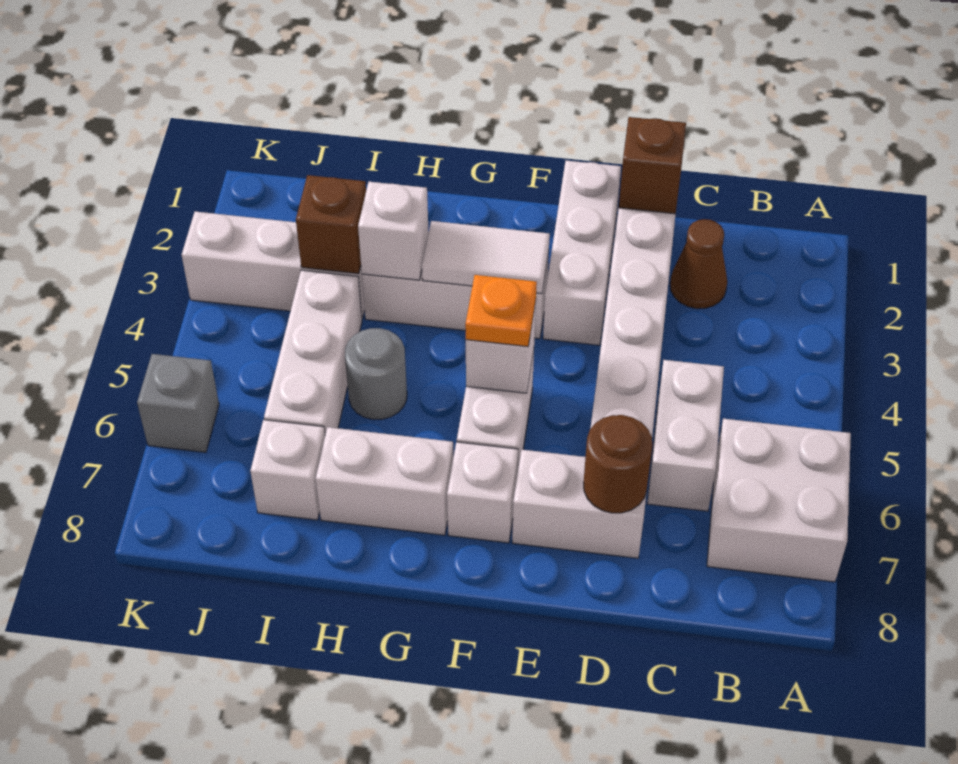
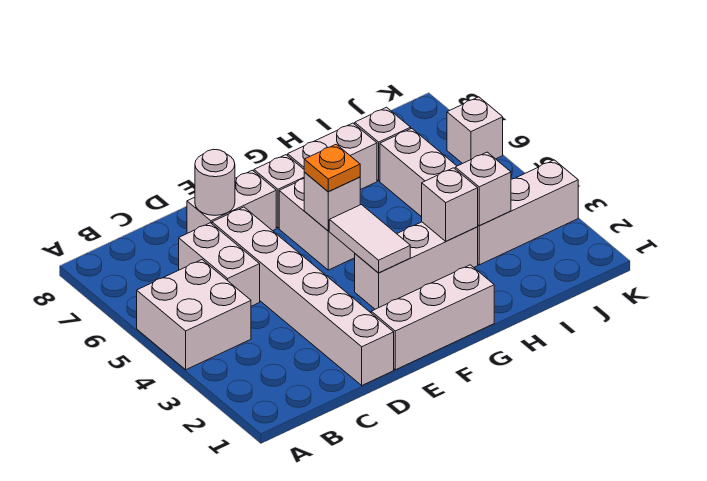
white 2x2 brick [707,419,851,582] -> white 2x2 brick moved to [137,260,251,370]
brown 1x1 cone [670,219,727,309] -> none
brown 1x1 brick [619,117,686,214] -> none
brown 1x1 round brick [583,415,653,513] -> white 1x1 round brick [195,149,235,215]
white 1x3 brick [543,161,621,345] -> white 1x3 brick turned to [371,265,494,370]
white 1x2 tile [422,221,550,294] -> white 1x2 tile turned to [329,205,410,273]
grey 1x1 round brick [345,328,407,419] -> none
brown 1x1 brick [296,175,366,274] -> white 1x1 brick [455,152,511,226]
grey 1x1 brick [137,354,219,452] -> white 1x1 brick [447,97,503,164]

